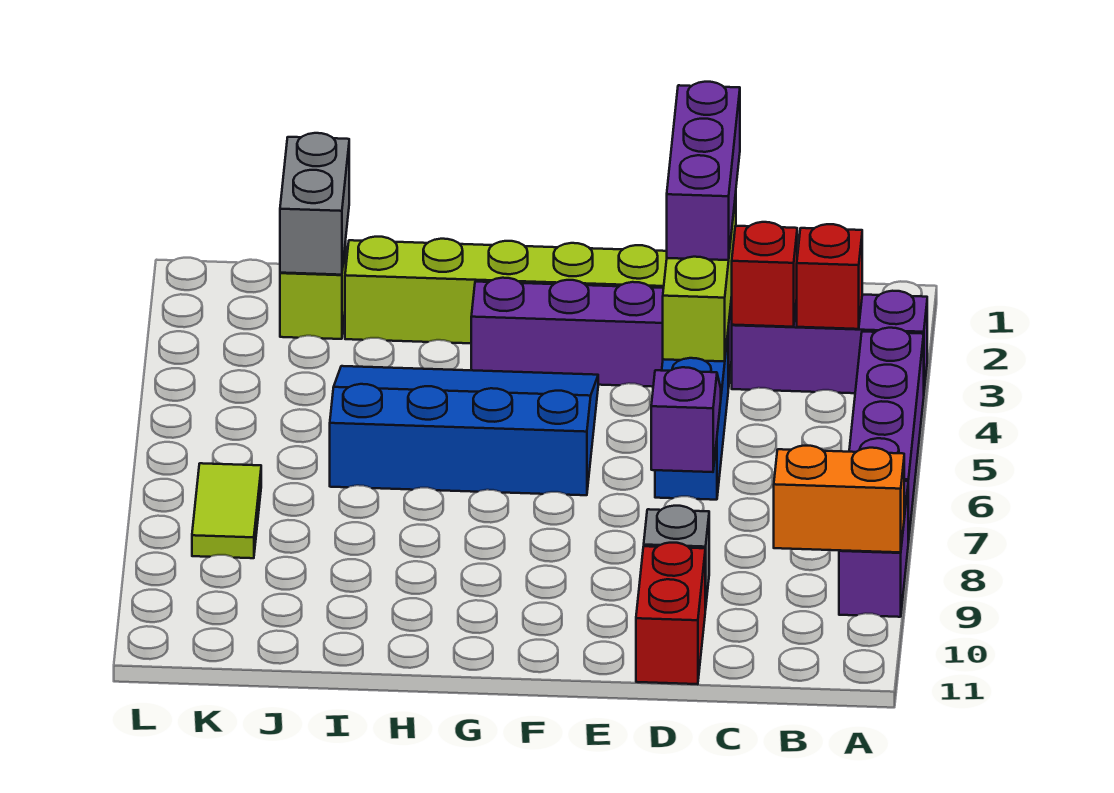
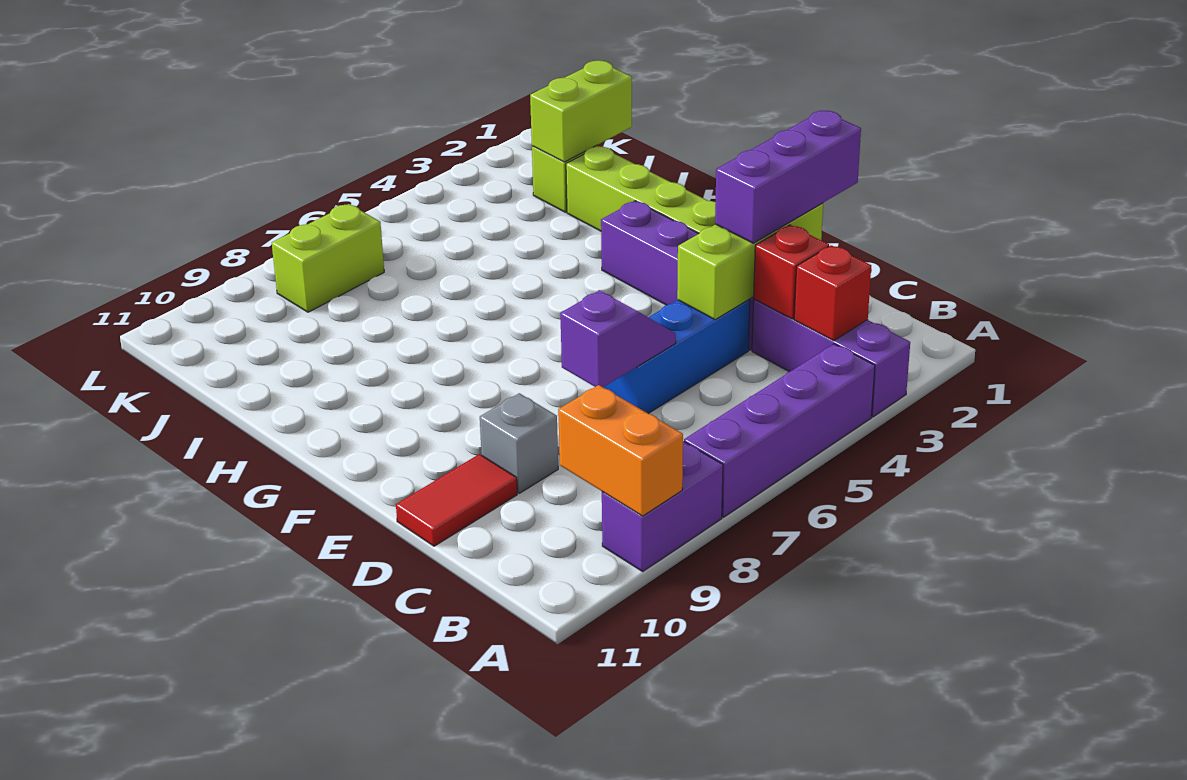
red 1x2 brick [636,543,705,684] -> red 1x2 tile [396,454,517,546]
blue 3x4 slope [330,366,598,495] -> none
grey 1x2 brick [280,133,349,275] -> lime 1x2 brick [530,60,632,162]
lime 1x2 tile [192,463,261,558] -> lime 1x2 brick [272,204,384,312]

